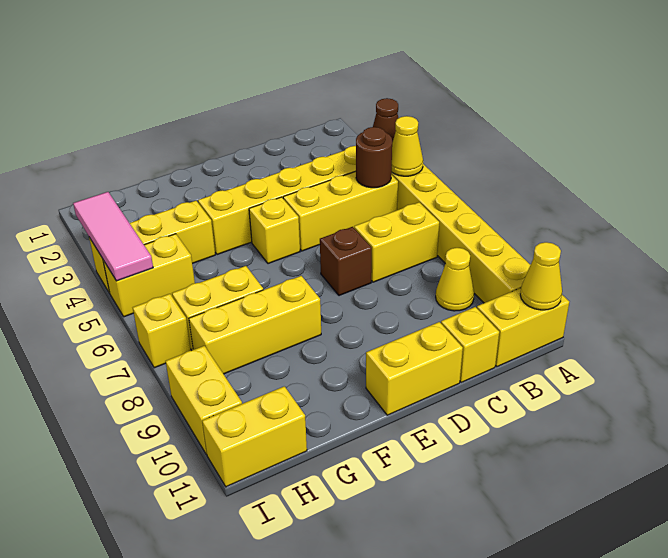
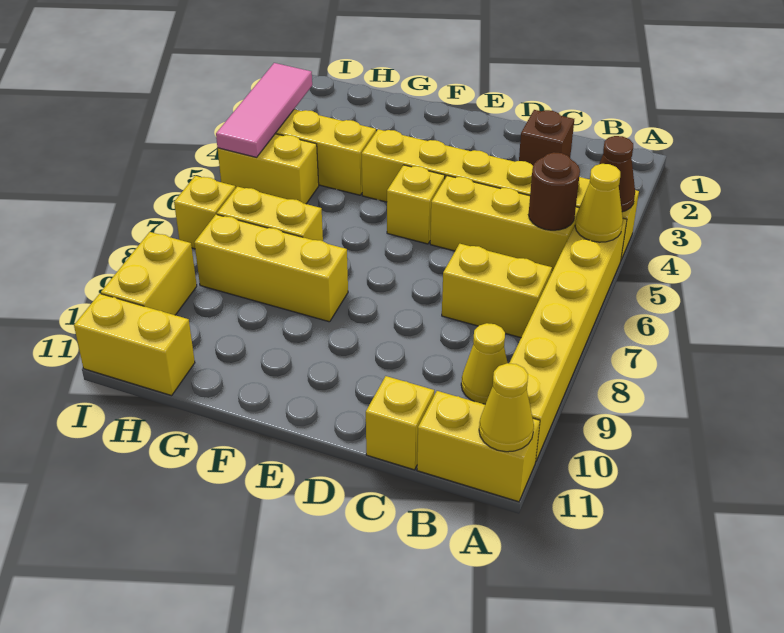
brown 1x1 brick [320,227,372,296] -> brown 1x1 brick moved to [519,110,574,165]
yellow 1x2 brick [366,322,463,415] -> none

